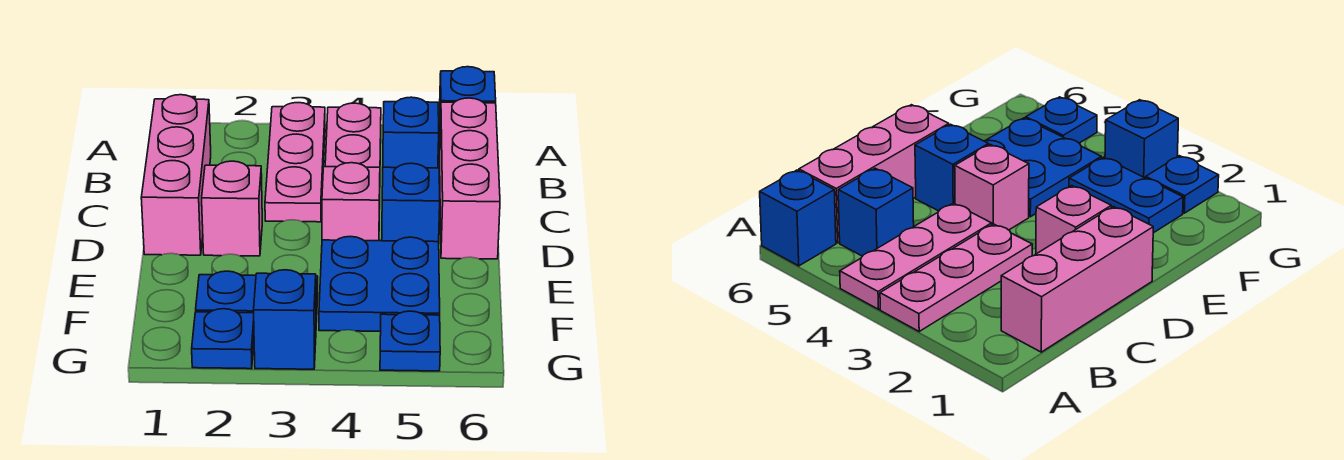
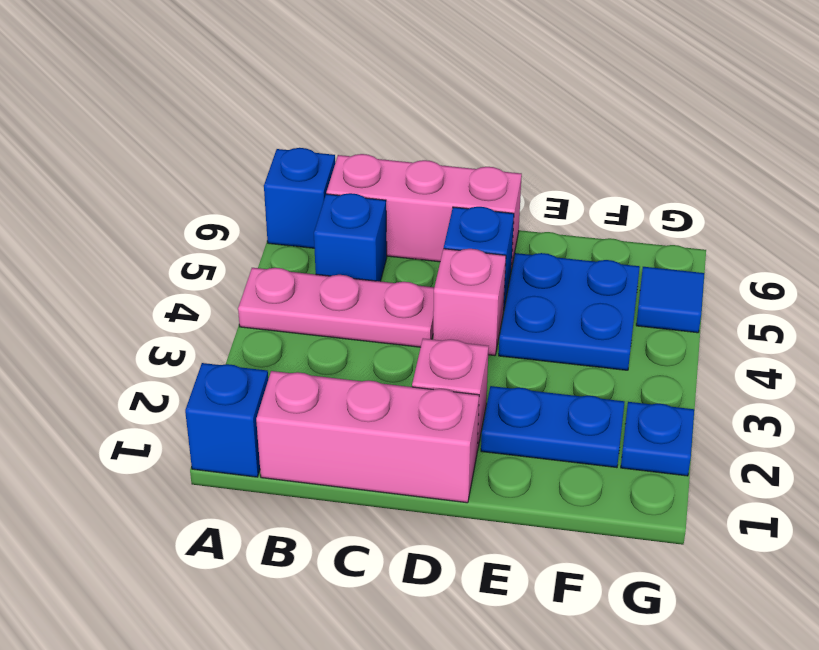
pink 1x3 plate [265,103,325,222] -> none
blue 1x2 plate [196,271,318,322] -> blue 1x2 plate turned to [481,386,624,468]
blue 1x1 brick [254,270,316,369] -> blue 1x1 brick moved to [185,363,268,477]
blue 1x1 plate [380,311,440,371] -> blue 1x1 tile [636,267,704,333]

